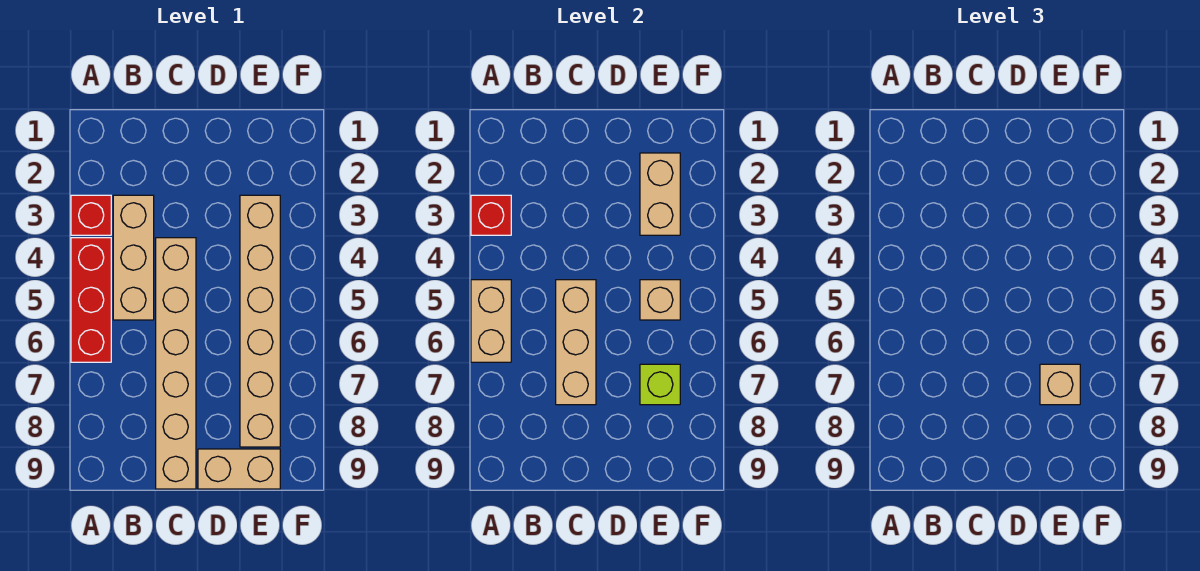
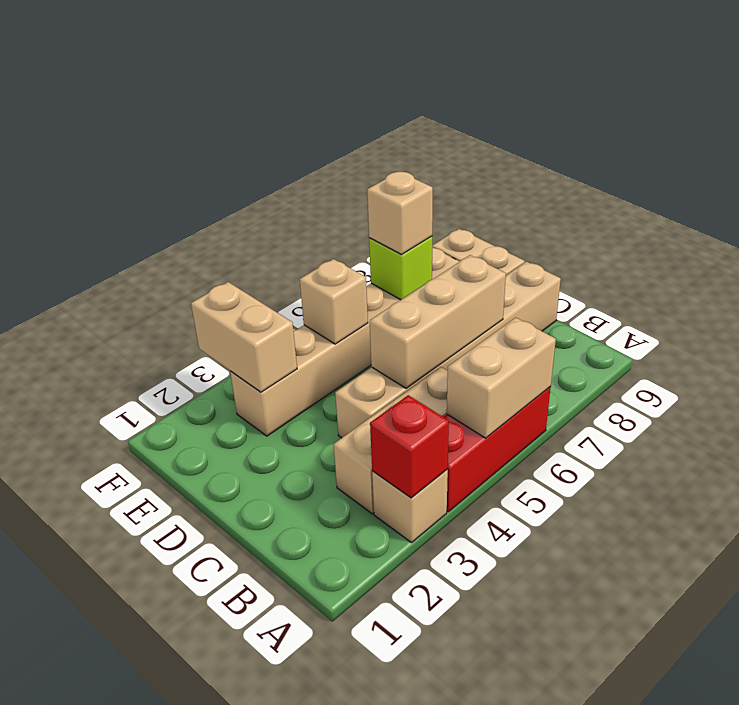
red 1x1 brick [71,195,111,235] -> tan 1x1 brick [372,469,448,543]
tan 1x2 brick [640,153,680,235] -> tan 1x2 brick turned to [191,282,297,392]

